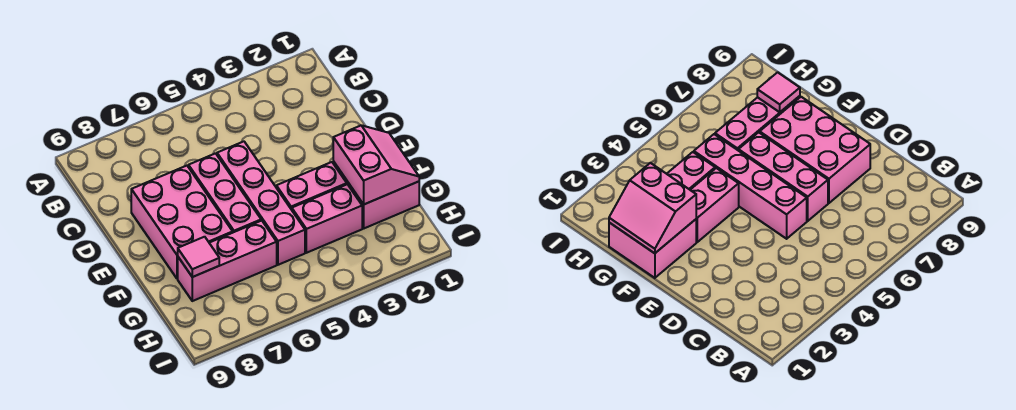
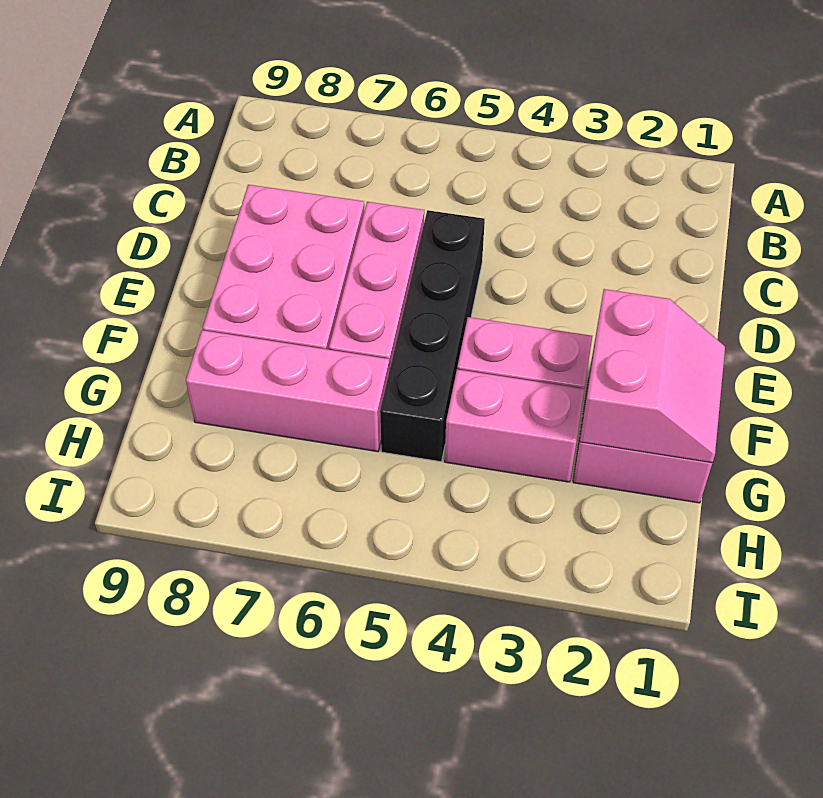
pink 1x4 brick [217,141,305,265] -> black 1x4 brick [380,210,485,462]
pink 1x1 tile [178,237,219,277] -> none

